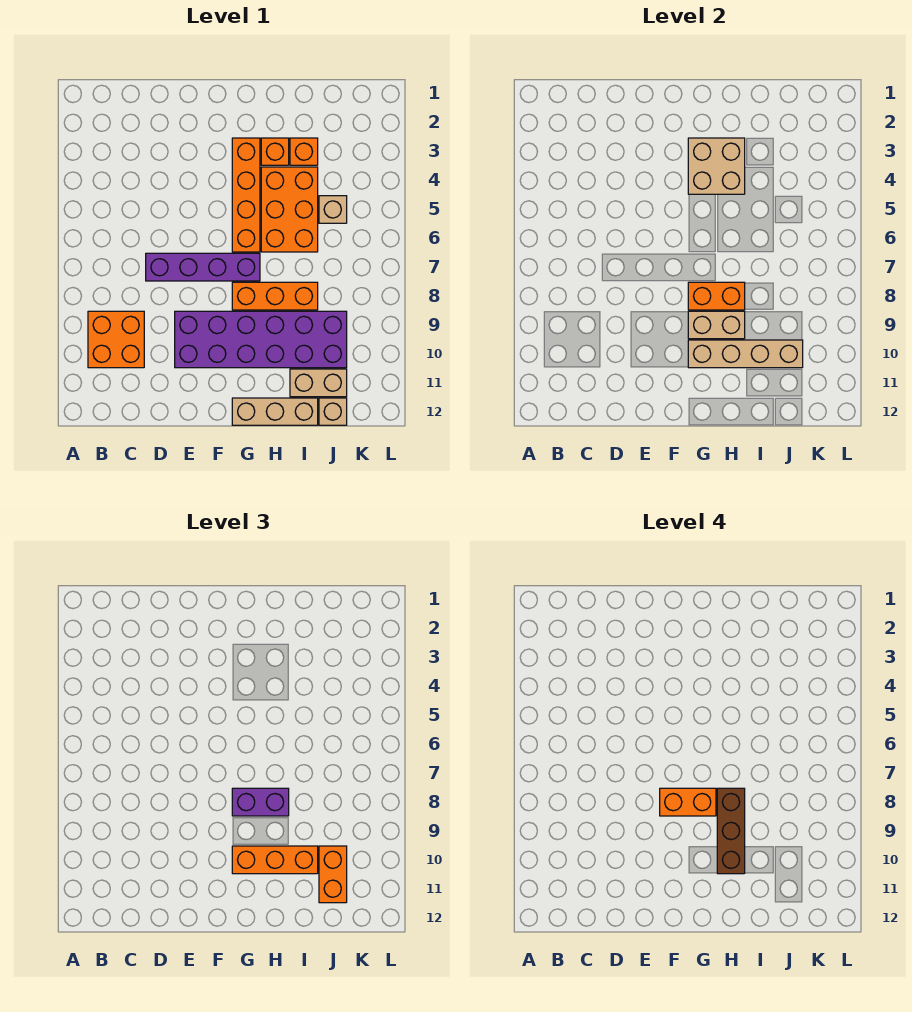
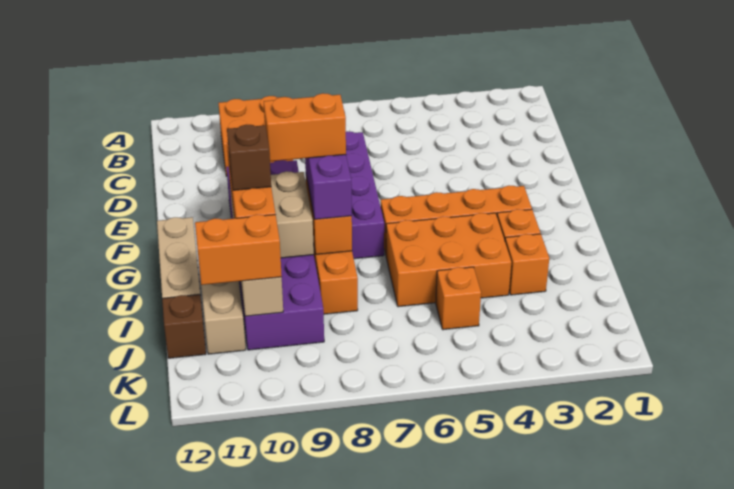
orange 1x2 brick [660,788,716,816] -> orange 1x2 brick turned to [264,93,346,161]
tan 2x2 brick [688,138,745,194] -> none
brown 1x3 brick [717,788,745,874] -> brown 1x1 brick [227,125,271,190]
tan 1x1 brick [319,196,347,223] -> orange 1x1 brick [436,267,481,330]
tan 1x1 brick [319,398,347,425] -> brown 1x1 brick [162,295,206,358]

